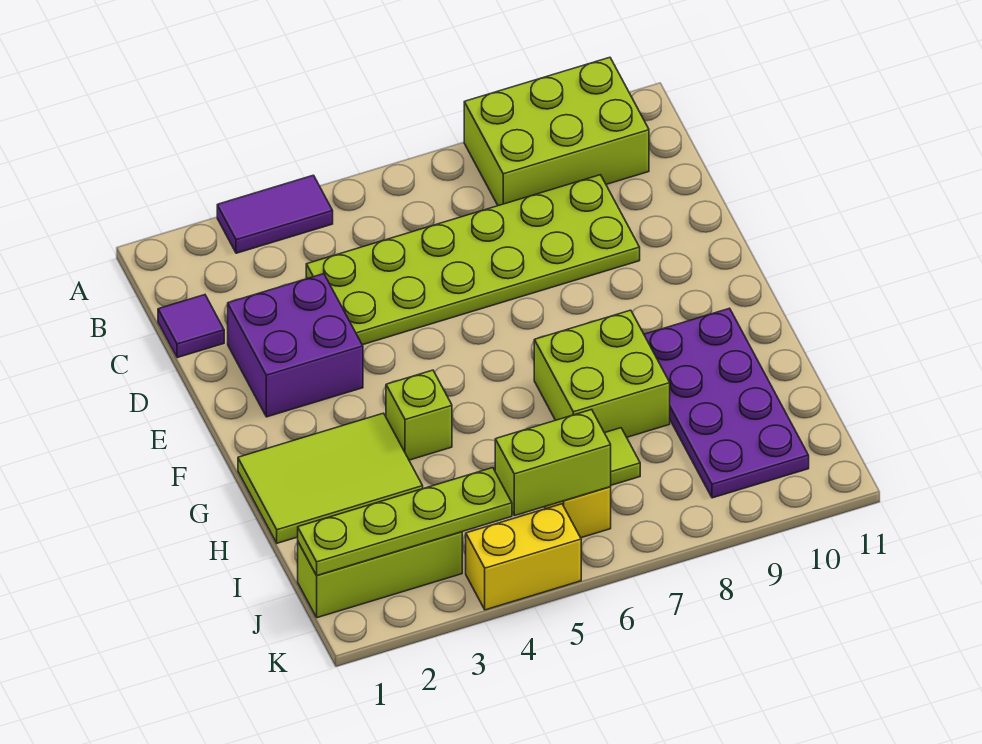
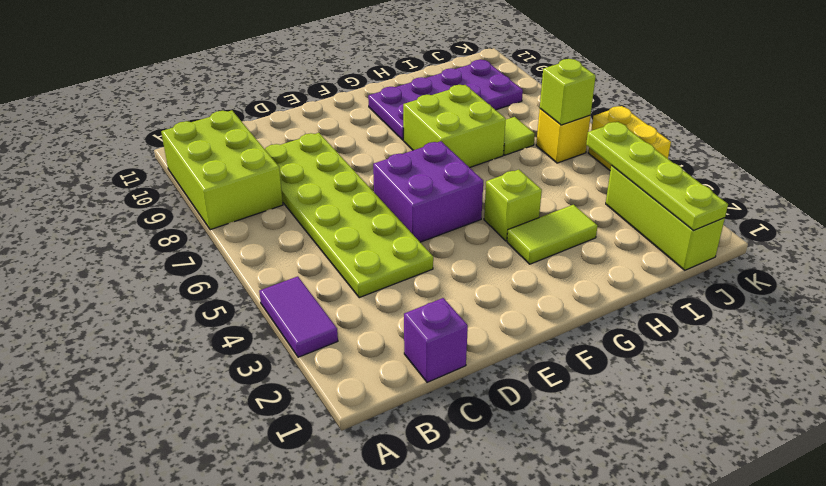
purple 1x1 tile [158,295,224,358] -> purple 1x1 brick [404,298,468,382]
purple 2x2 brick [228,274,363,417] -> purple 2x2 brick moved to [373,141,483,242]
lime 2x3 tile [238,413,423,543] -> lime 1x2 tile [507,205,597,264]
lime 1x2 brick [495,410,611,516] -> lime 1x1 brick [540,59,596,125]

